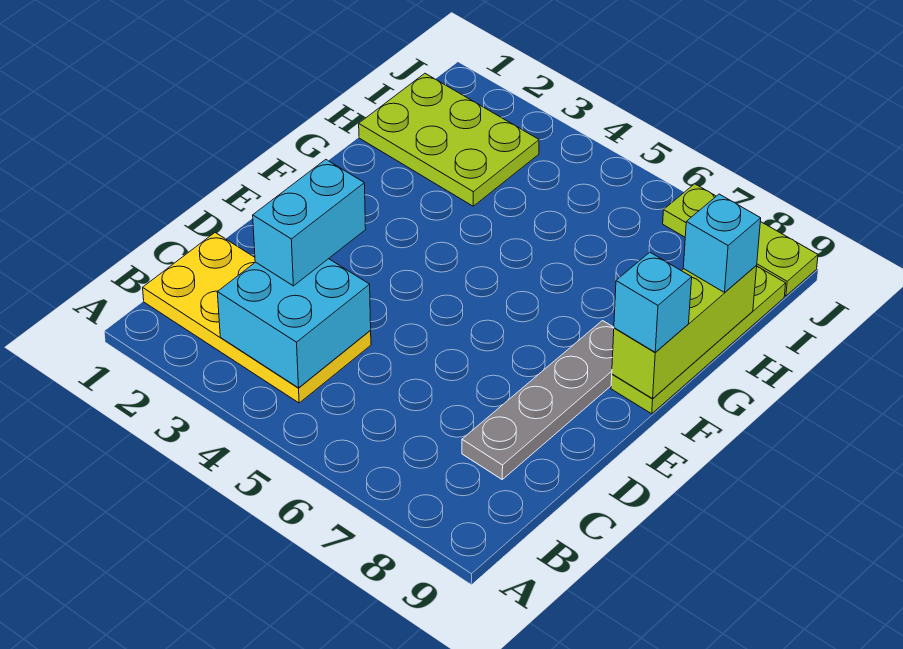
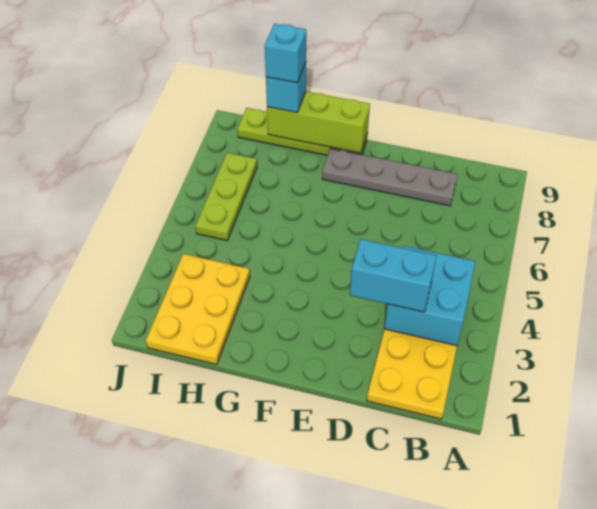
cyan 1x1 brick [614,252,692,352] -> cyan 1x1 brick moved to [265,24,306,83]
lime 2x3 plate [359,73,539,206] -> yellow 2x3 plate [146,254,250,365]
lime 1x3 plate [663,184,818,296] -> lime 1x3 plate moved to [195,153,257,241]

